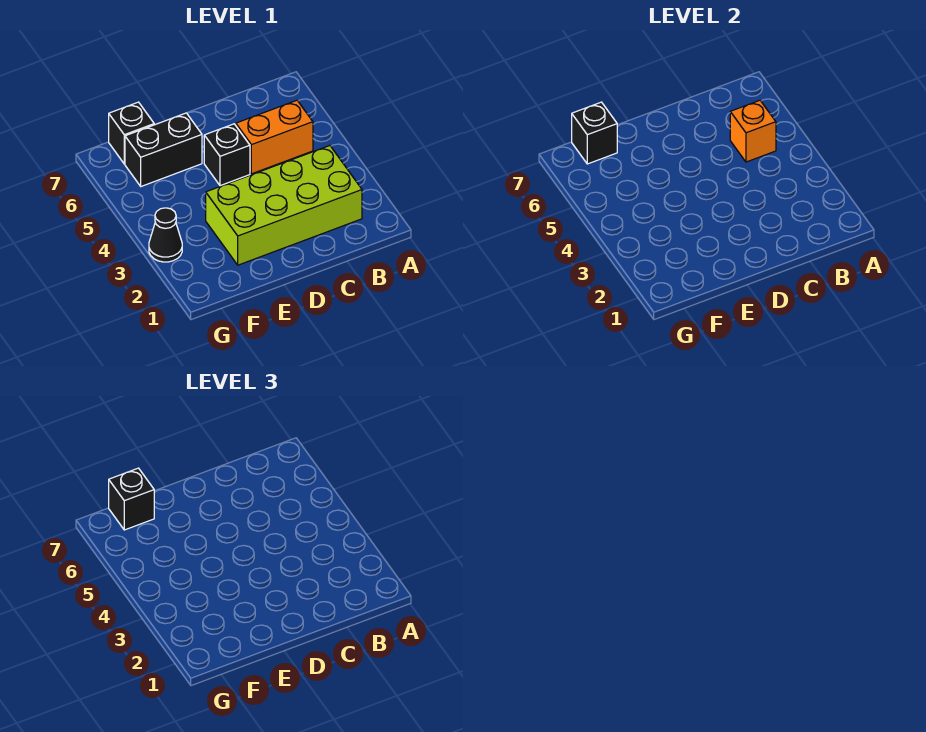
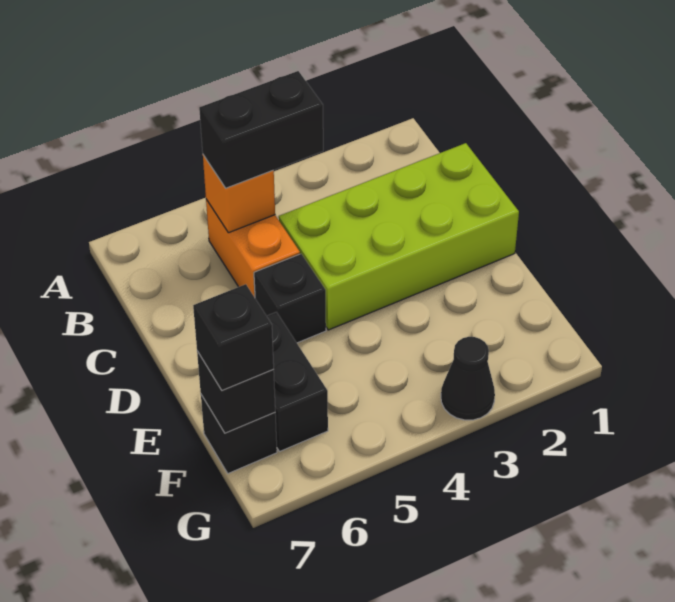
lime 2x4 brick [206,146,362,265] -> lime 2x4 brick turned to [279,143,519,330]
none -> black 1x2 brick [199,71,323,188]

